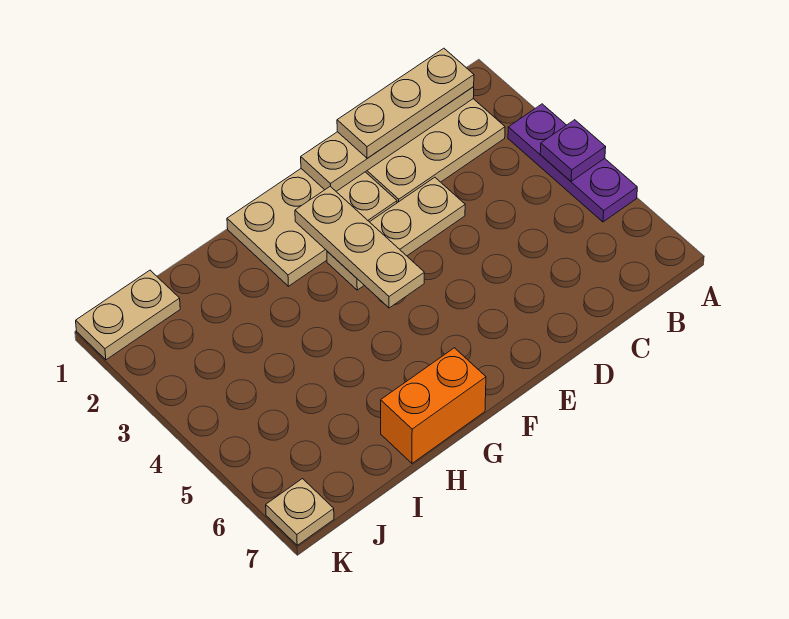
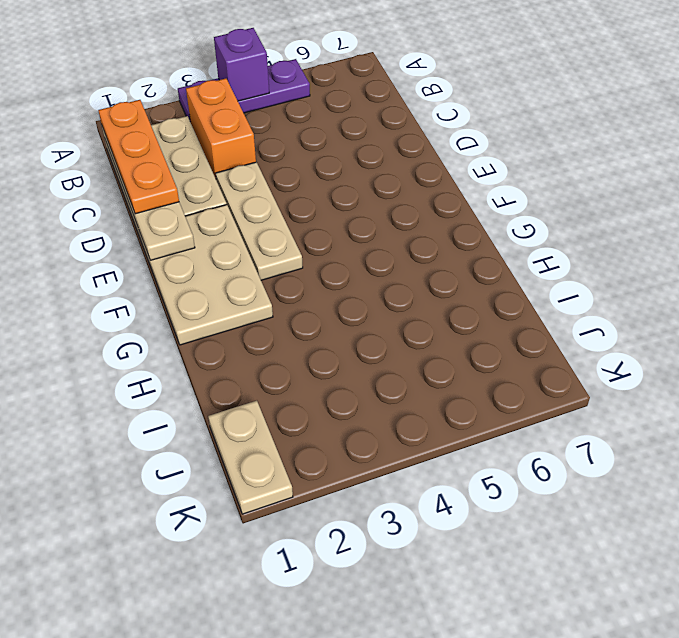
purple 1x1 plate [540,120,606,181] -> purple 1x1 brick [214,28,269,101]
tan 1x3 plate [337,48,474,158] -> orange 1x3 plate [98,100,179,214]
tan 1x3 plate [295,186,424,308] -> none
orange 1x2 brick [381,348,486,463] -> orange 1x2 brick moved to [186,78,256,178]
tan 1x1 plate [266,479,334,545] -> none

